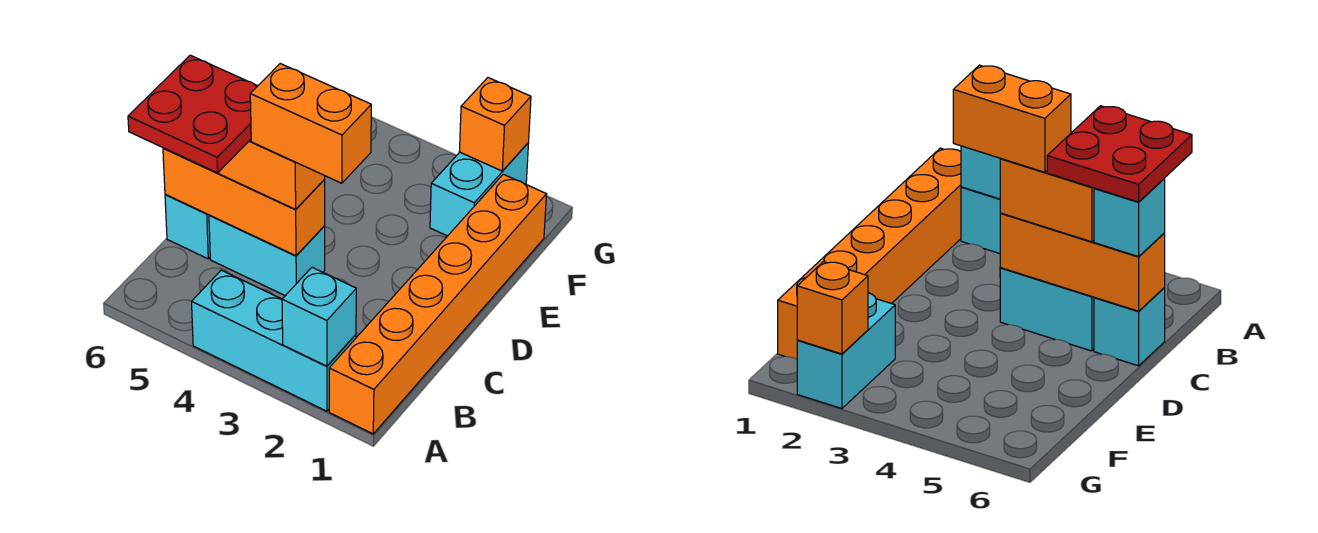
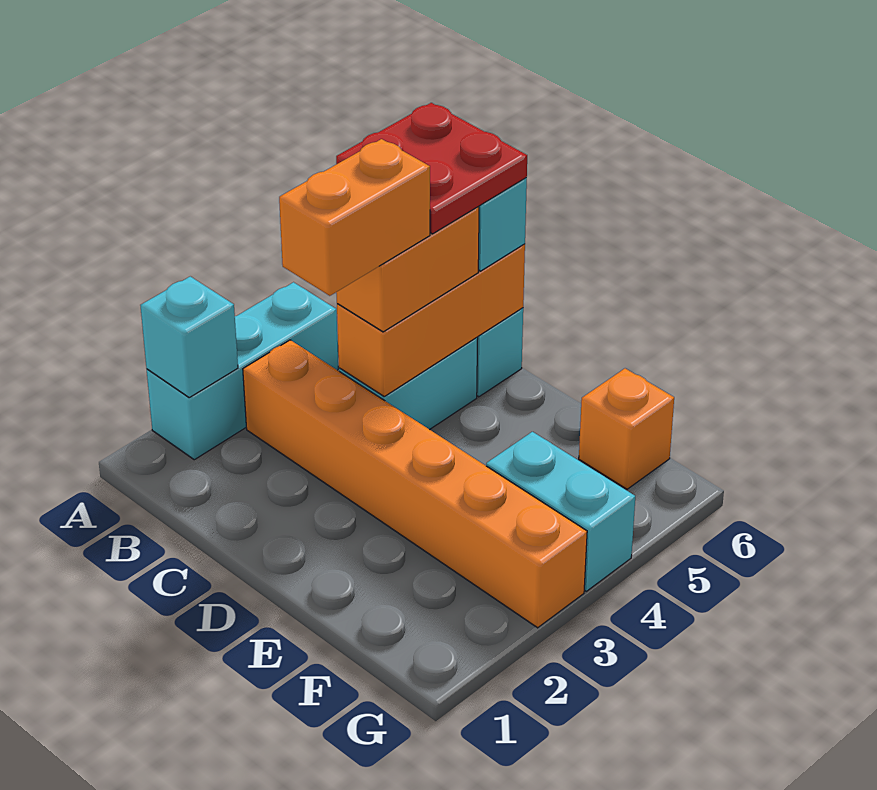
orange 1x6 brick [329,174,547,434] -> orange 1x6 brick moved to [243,340,587,628]
cyan 1x2 brick [430,143,528,236] -> cyan 1x2 brick moved to [486,432,635,591]
orange 1x1 brick [459,78,531,171] -> orange 1x1 brick moved to [579,368,674,489]

